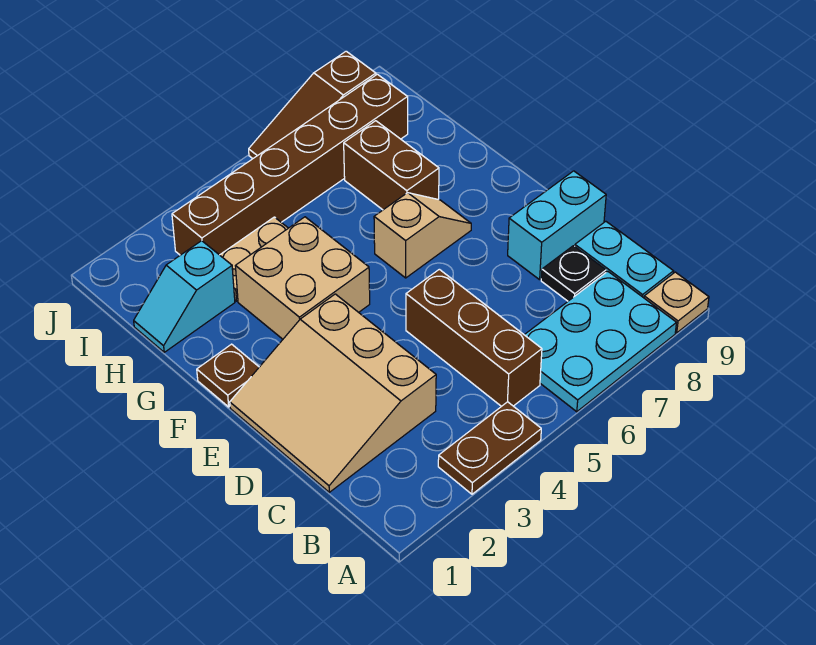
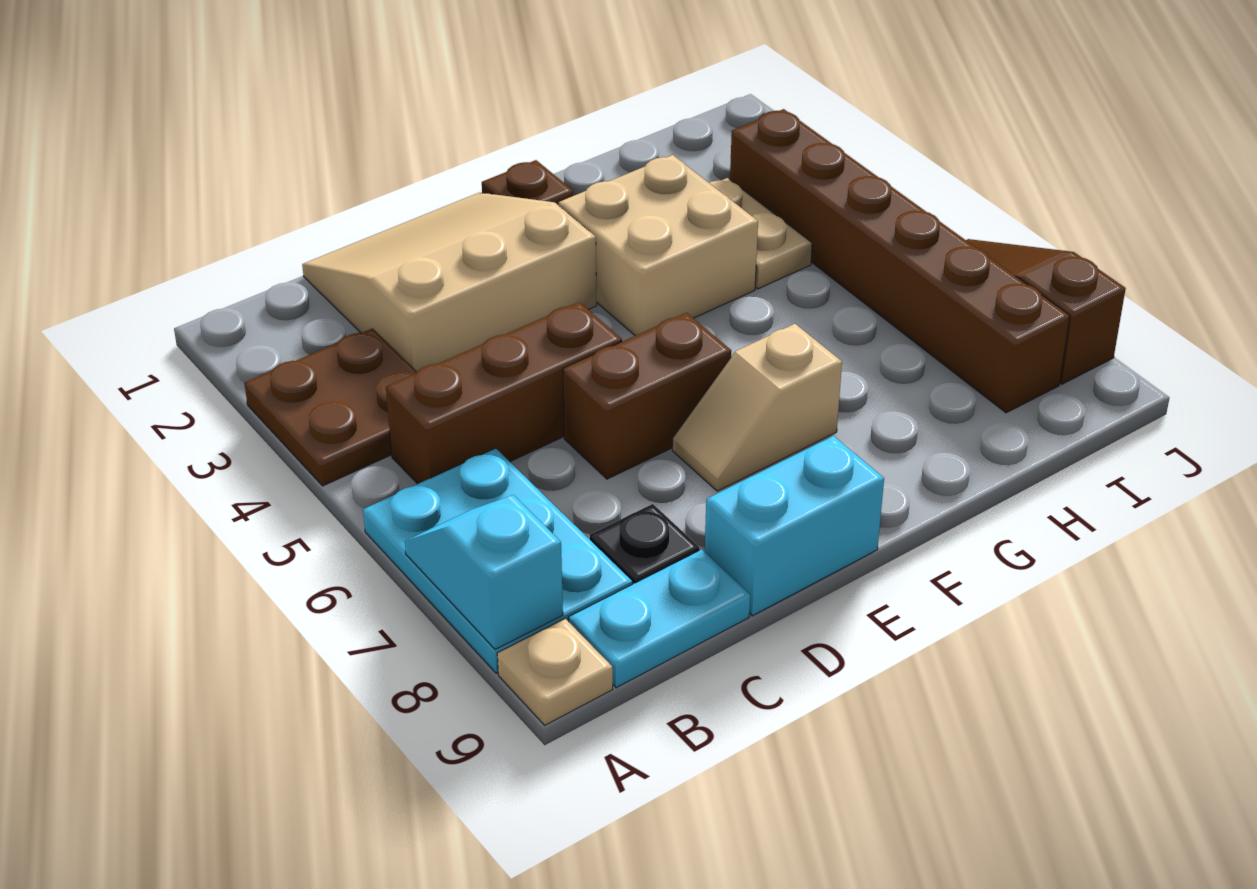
brown 1x2 plate [438,402,541,494] -> brown 2x2 plate [244,328,417,486]
cyan 1x2 brick [508,171,606,280] -> cyan 1x2 brick turned to [705,436,884,616]
tan 1x2 slope [374,193,471,278] -> tan 1x2 slope turned to [672,324,842,491]
brown 1x2 brick [344,121,439,210] -> brown 1x2 brick moved to [563,313,731,479]
cyan 1x2 slope [134,241,235,352] -> cyan 1x2 slope moved to [405,495,563,649]

